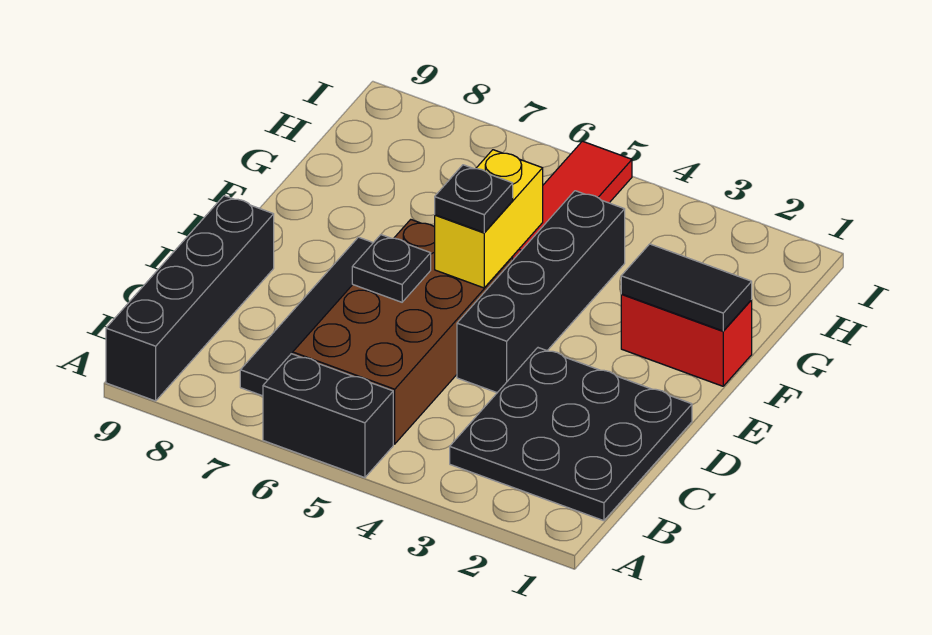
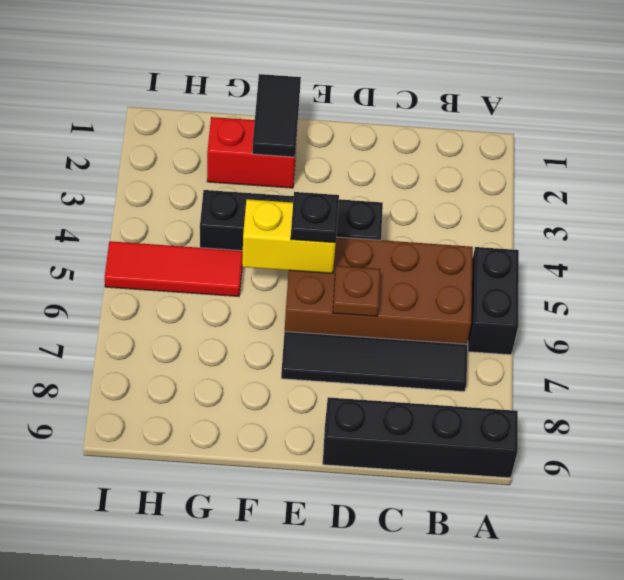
black 3x3 plate [450,348,692,521] -> none
black 1x1 plate [352,235,431,302] -> brown 1x1 plate [333,266,380,316]
red 1x2 brick [621,294,752,386] -> red 1x2 brick turned to [207,117,297,188]

